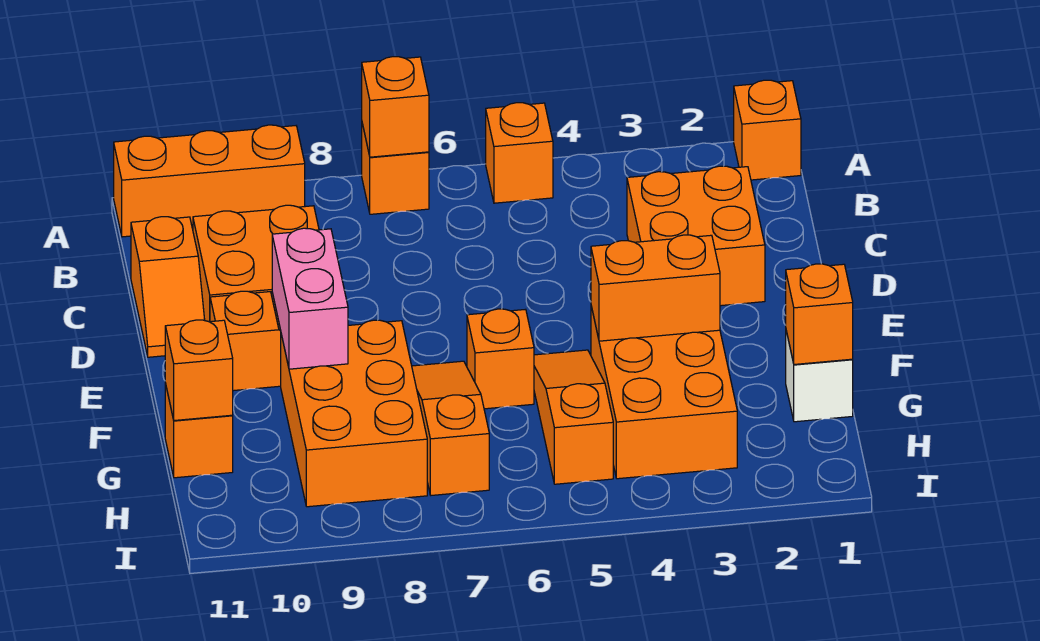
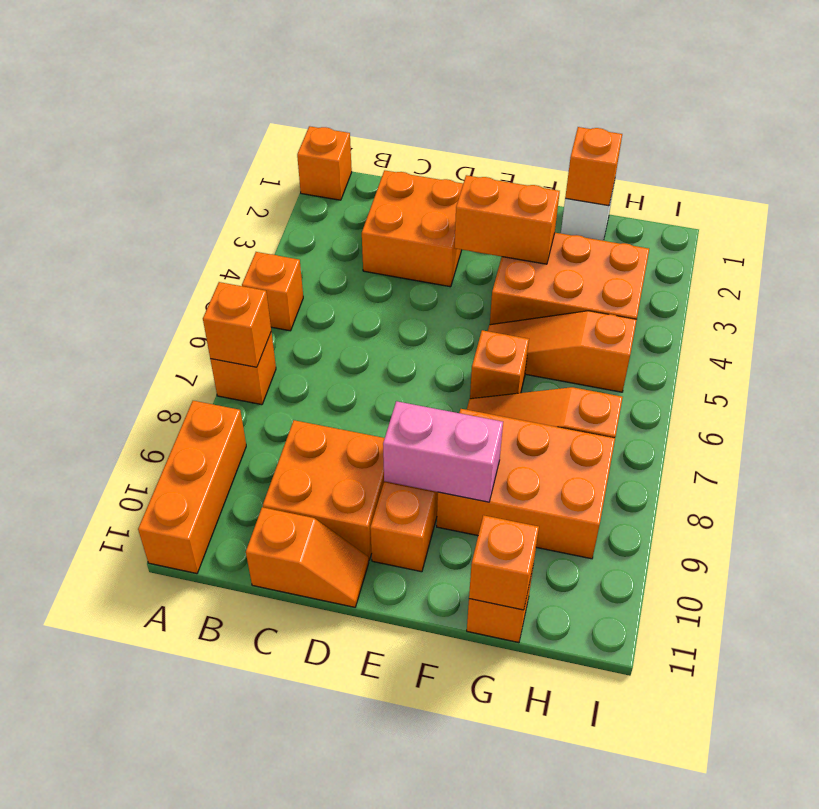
orange 1x2 brick [591,235,720,341] -> orange 1x2 brick turned to [455,175,560,264]

